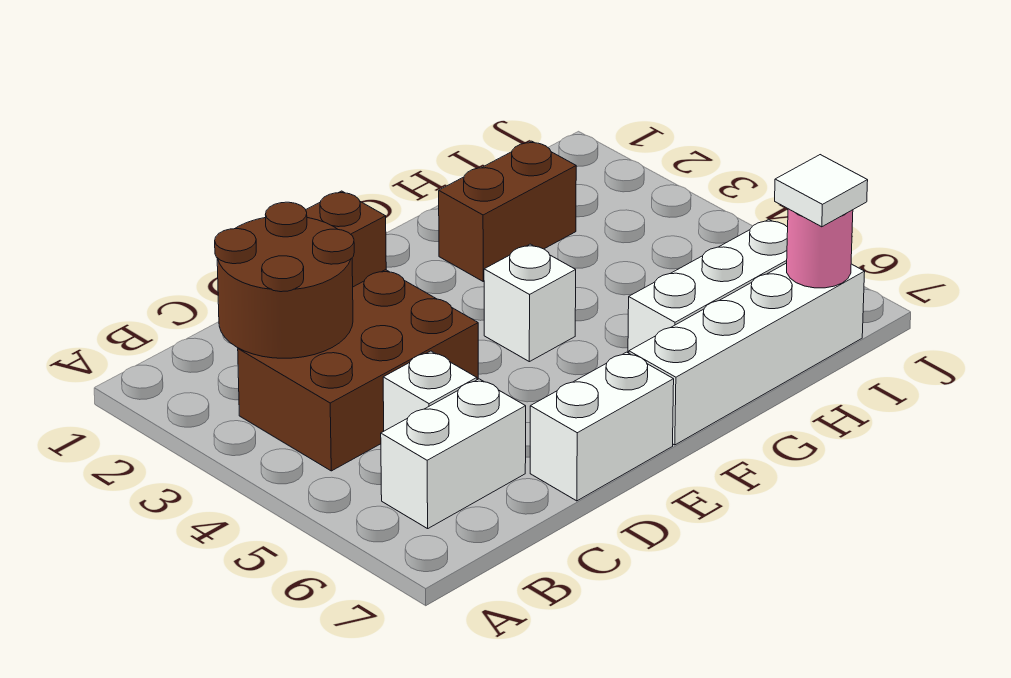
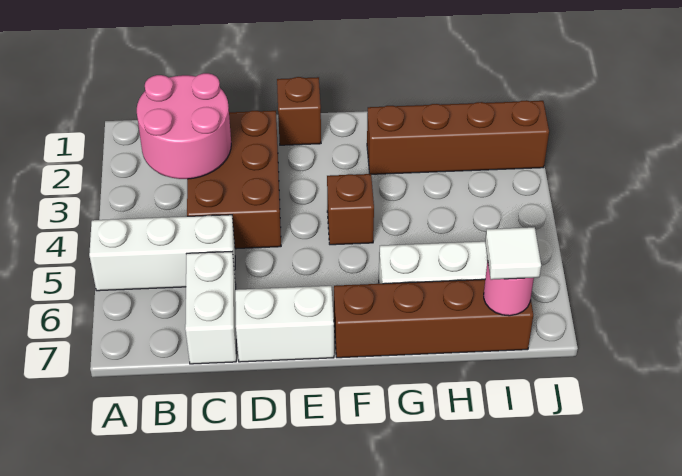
brown 2x2 round brick [215,202,354,358] -> pink 2x2 round brick [137,73,231,179]
brown 2x3 brick [238,270,478,471] -> brown 2x3 brick turned to [187,111,281,249]
white 1x2 brick [381,379,526,529] -> white 1x2 brick turned to [185,251,236,364]
white 1x1 brick [383,351,477,431] -> white 1x3 brick [89,215,235,291]
white 1x1 brick [484,244,576,362] -> brown 1x1 brick [327,174,374,245]
white 1x4 brick [629,263,865,445] -> brown 1x4 brick [334,279,533,358]
brown 1x2 brick [439,141,576,281] -> brown 1x4 brick [367,100,549,174]

